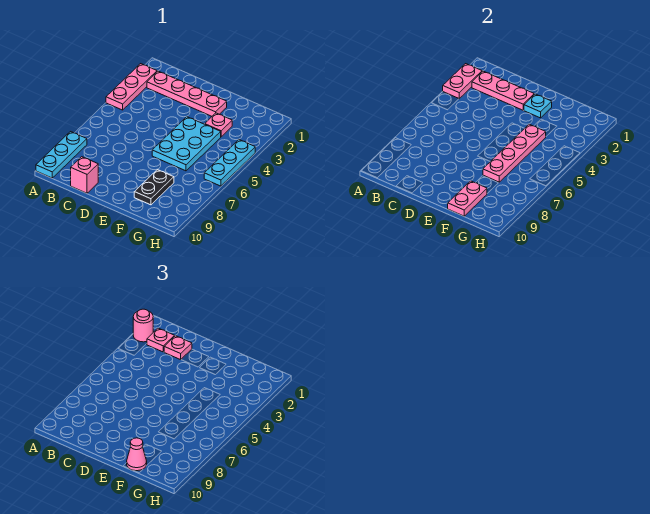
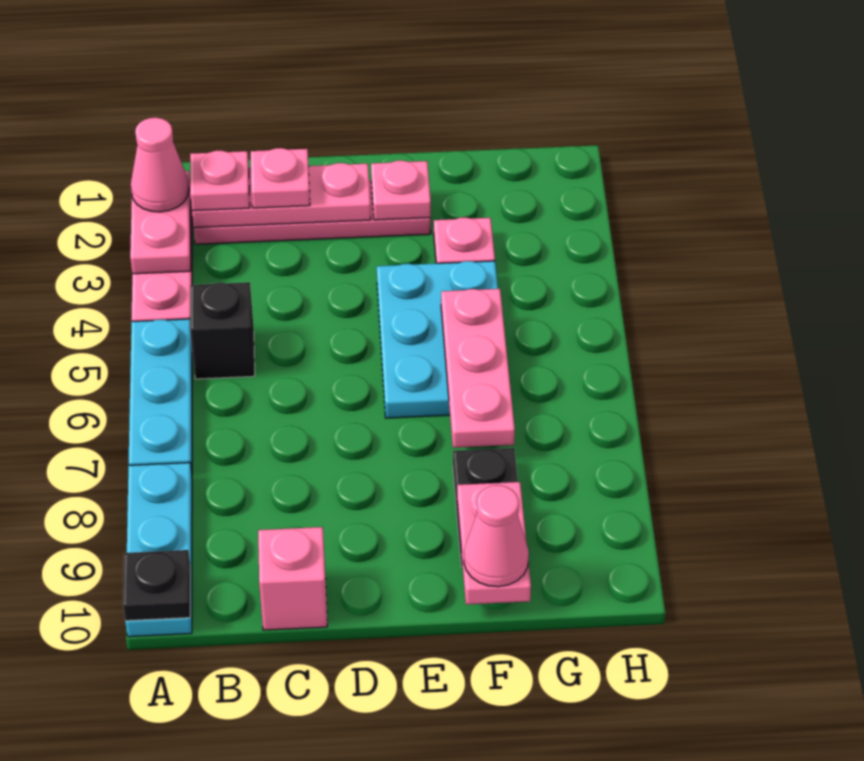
pink 1x1 round brick [133,309,153,342] -> pink 1x1 cone [131,118,189,212]
none -> black 1x1 plate [123,550,190,621]
none -> black 1x1 brick [190,282,255,379]
cyan 1x1 plate [524,94,552,118] -> pink 1x1 plate [371,161,431,220]
pink 1x4 plate [483,124,546,182] -> pink 1x3 plate [441,289,515,448]
cyan 1x3 plate [204,140,255,186] -> cyan 1x3 plate moved to [129,319,192,472]

